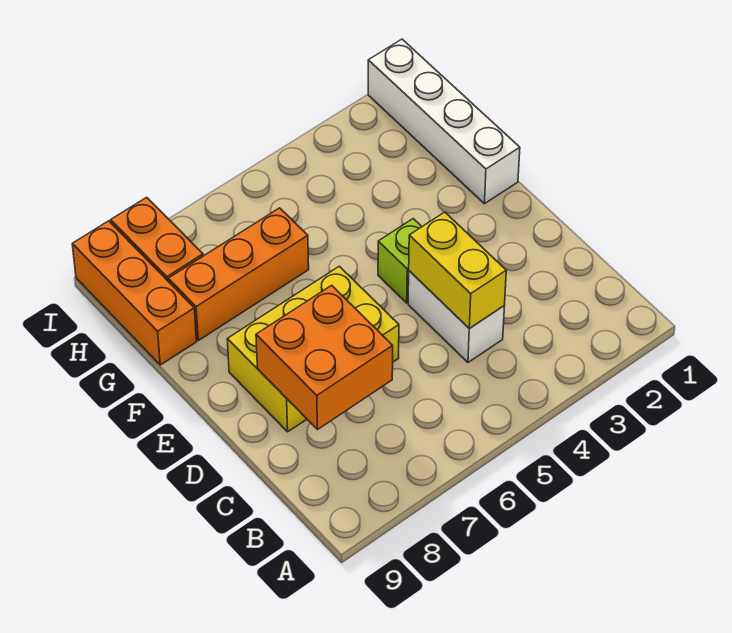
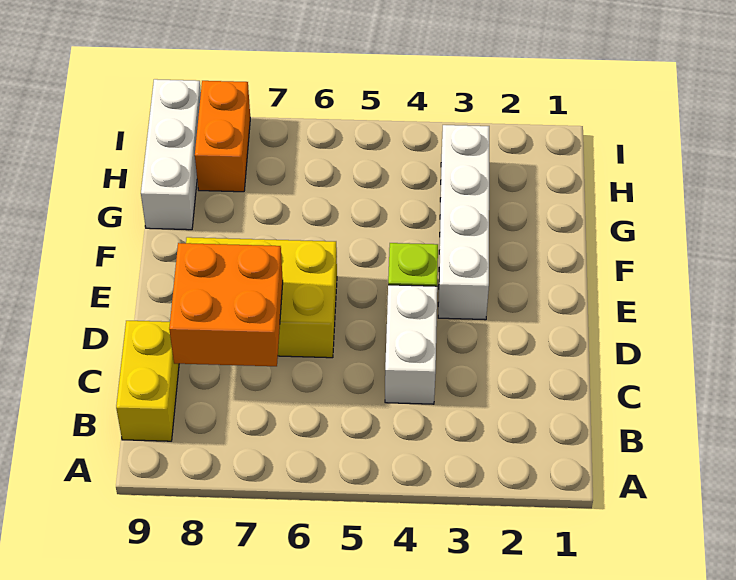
yellow 1x2 brick [409,212,506,329] -> yellow 1x2 brick moved to [116,321,179,441]
white 1x4 brick [368,39,520,204] -> white 1x4 brick moved to [438,125,489,320]
orange 1x3 brick [168,208,309,340] -> none
orange 1x3 brick [72,221,197,365] -> white 1x3 brick [141,79,201,230]

